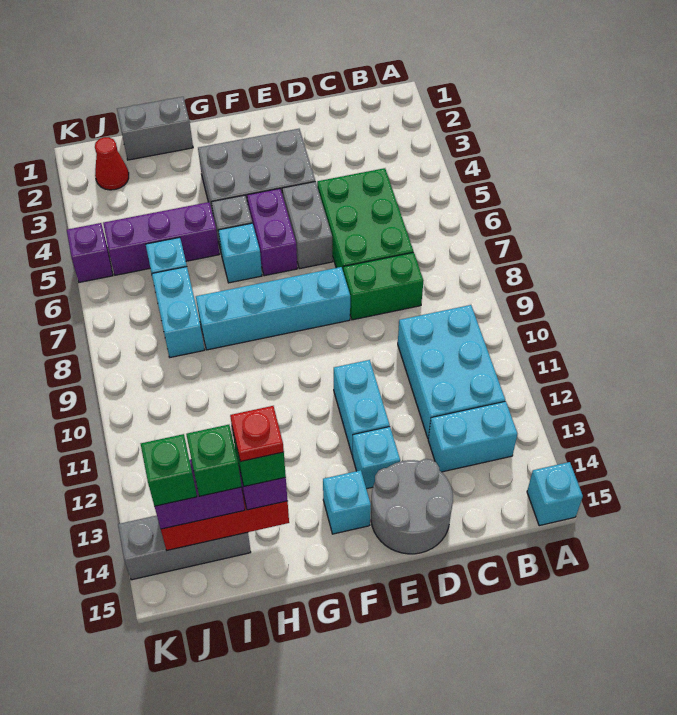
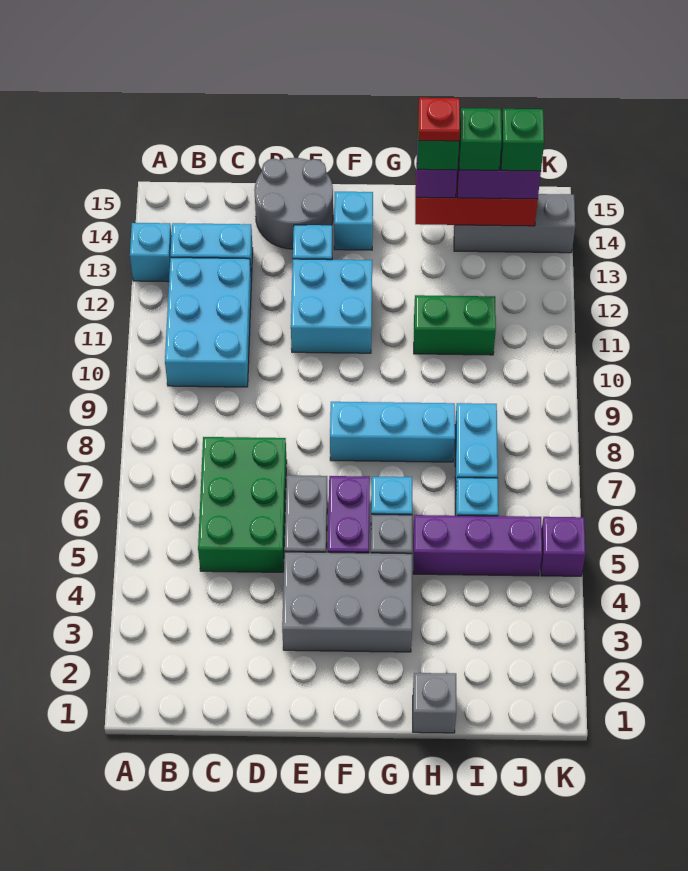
cyan 1x1 brick [527,462,583,526] -> cyan 1x1 brick moved to [130,223,172,282]
green 1x2 brick [343,252,423,320] -> green 1x2 brick moved to [414,295,496,355]
cyan 1x4 brick [196,267,350,350] -> cyan 1x3 brick [330,402,455,462]
cyan 1x2 brick [334,360,390,455] -> cyan 2x2 brick [291,259,372,353]
grey 1x2 brick [117,97,193,160] -> grey 1x1 brick [413,673,456,733]
red 1x1 cone [95,137,129,190] -> none

